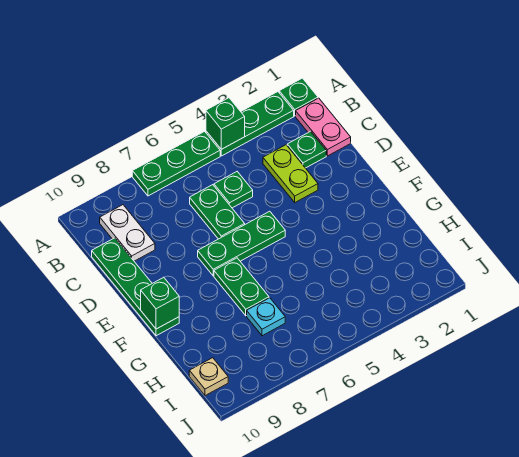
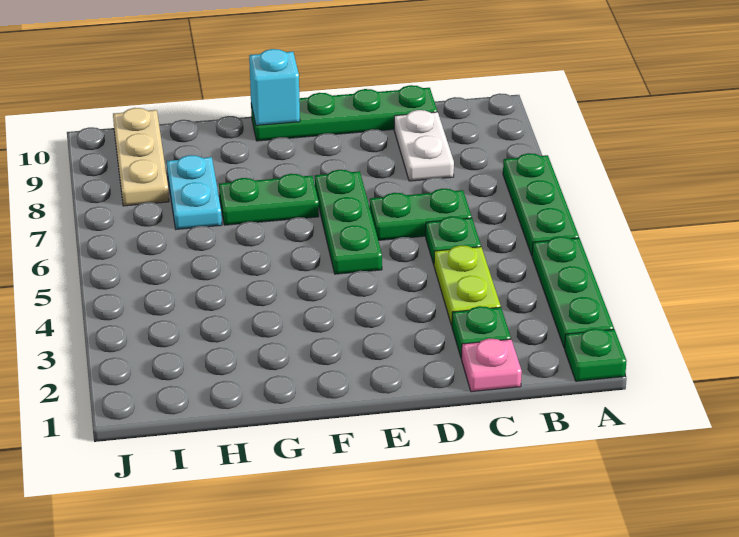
green 1x1 brick [206,98,245,149] -> none
pink 1x2 plate [296,98,351,156] -> pink 1x1 plate [461,339,522,392]
white 1x2 plate [100,205,155,261] -> white 1x2 plate turned to [394,110,454,181]
lime 1x2 plate [263,145,318,202] -> lime 1x2 plate turned to [434,245,501,326]
green 1x1 brick [141,277,179,329] -> cyan 1x1 brick [249,49,300,125]
cyan 1x1 plate [247,298,285,336] -> cyan 1x2 plate [167,155,222,229]
tan 1x1 plate [189,358,228,396] -> tan 1x3 plate [113,108,169,206]

